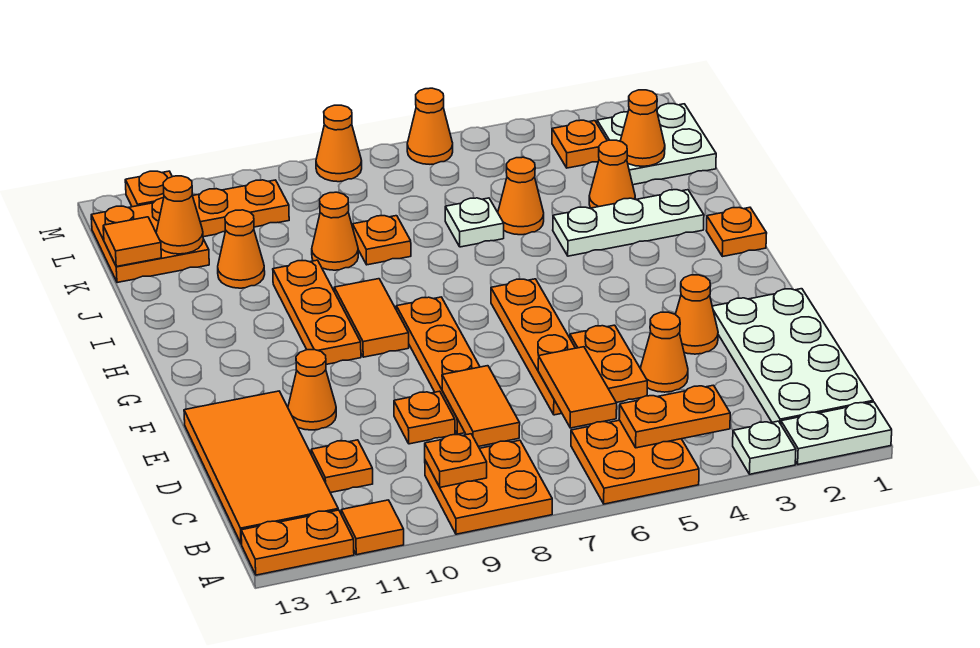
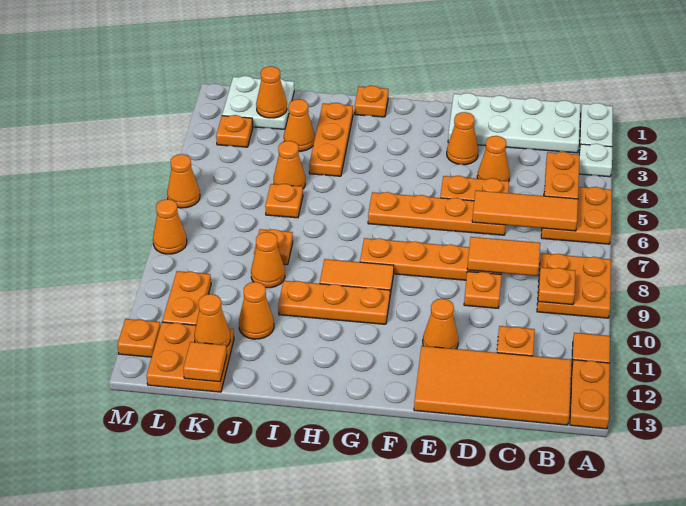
orange 1x2 tile [538,347,617,428] -> orange 1x3 tile [472,190,578,231]
white 1x3 plate [553,190,704,256] -> orange 1x3 plate [309,103,353,176]
white 1x1 plate [445,198,504,247] -> orange 1x1 plate [265,184,303,218]

